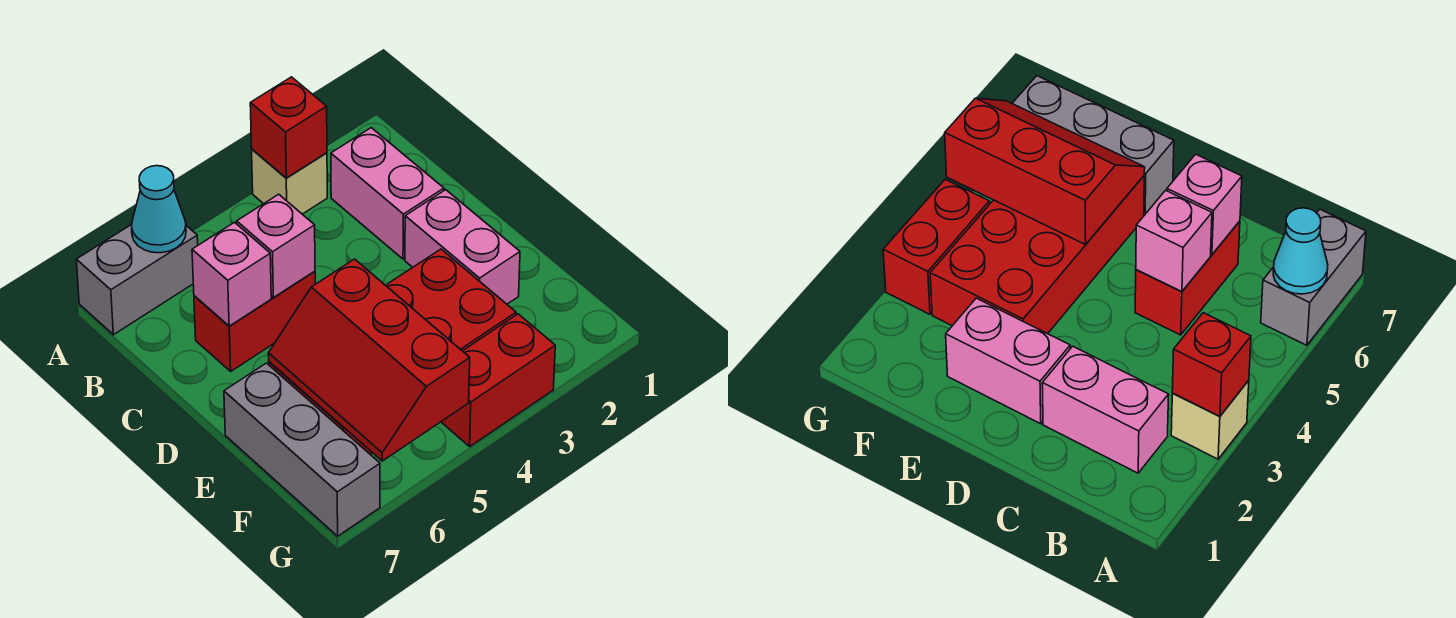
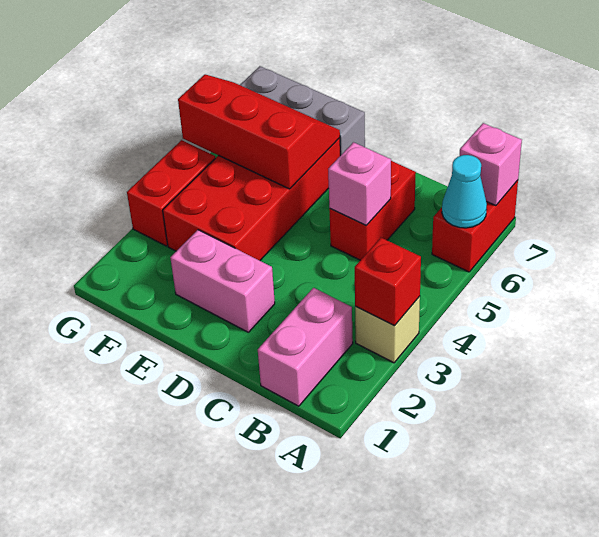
grey 1x2 brick [76,225,198,335] -> red 1x2 brick [432,180,518,272]
pink 1x2 brick [331,128,444,259] -> pink 1x2 brick turned to [258,288,353,406]
pink 1x1 brick [192,222,271,326] -> pink 1x1 brick moved to [460,123,522,206]

